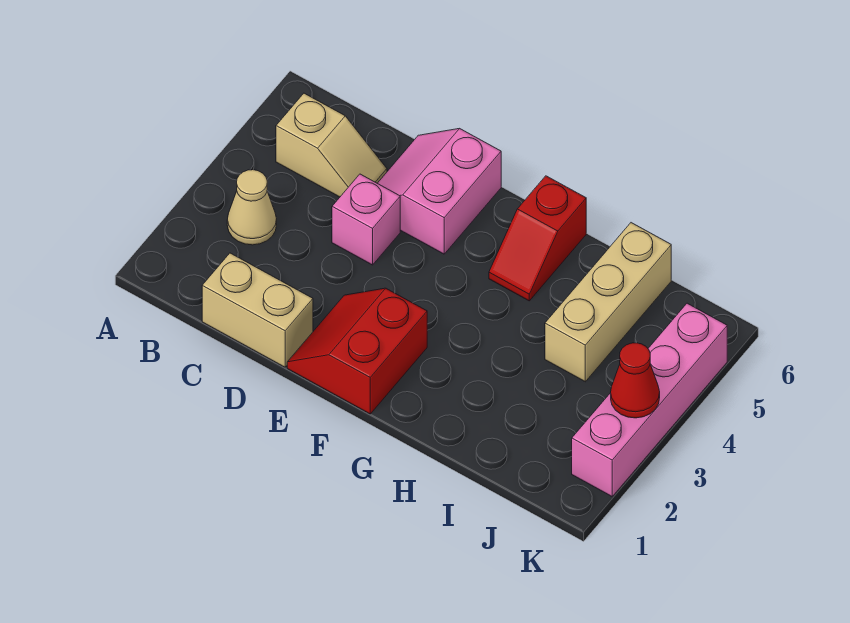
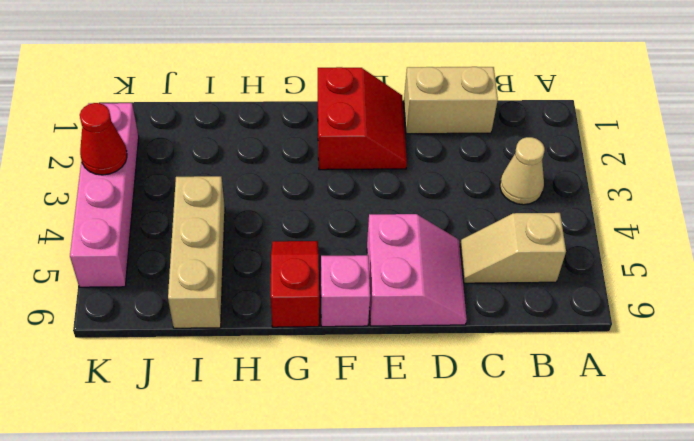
pink 1x1 brick [332,174,400,265] -> pink 1x1 brick moved to [321,255,370,327]

